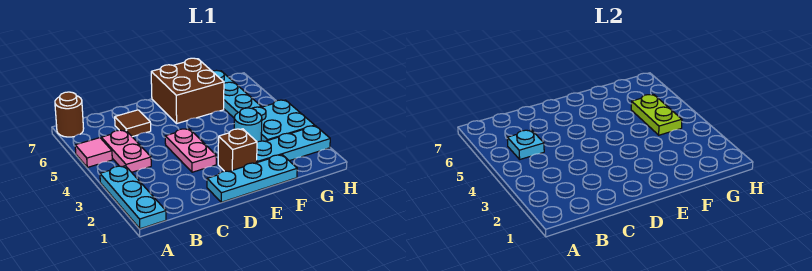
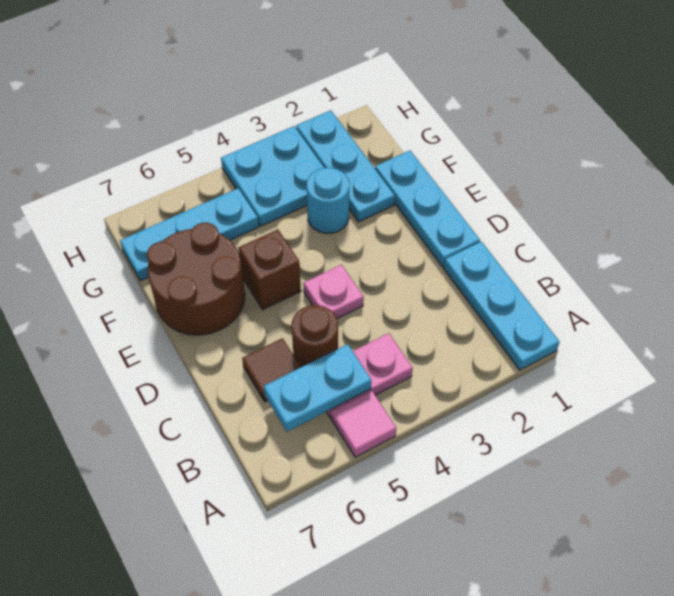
cyan 1x3 plate [100,166,166,229] -> cyan 1x3 plate turned to [444,242,560,370]
brown 1x1 round brick [55,92,84,137] -> brown 1x1 round brick moved to [292,305,338,367]
cyan 1x1 plate [507,130,544,159] -> cyan 1x2 plate [264,344,372,432]
pink 1x2 plate [165,129,216,172] -> pink 1x1 plate [303,265,364,319]
brown 1x1 brick [218,129,257,171] -> brown 1x1 brick moved to [239,230,301,310]
brown 2x2 brick [151,58,224,123] -> brown 2x2 round brick [147,223,245,335]
lime 1x2 plate [631,95,682,135] -> none

